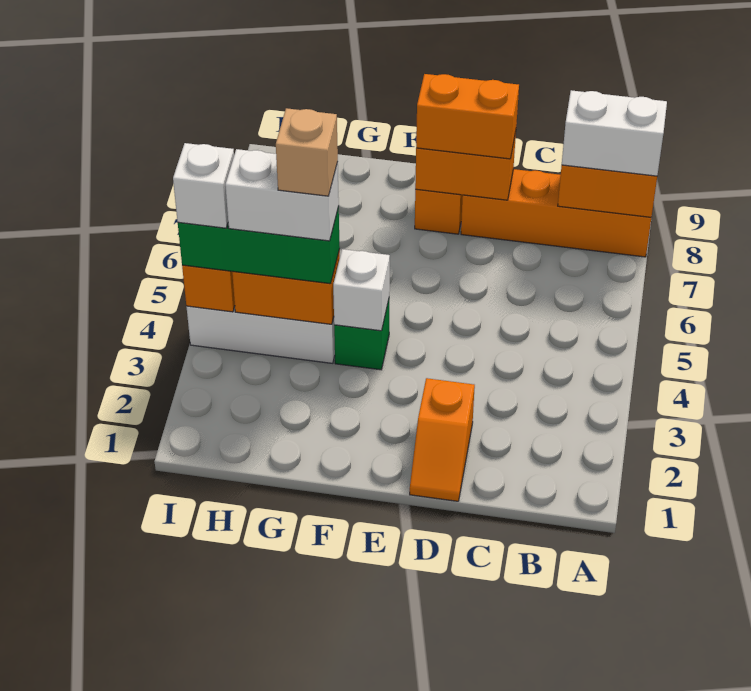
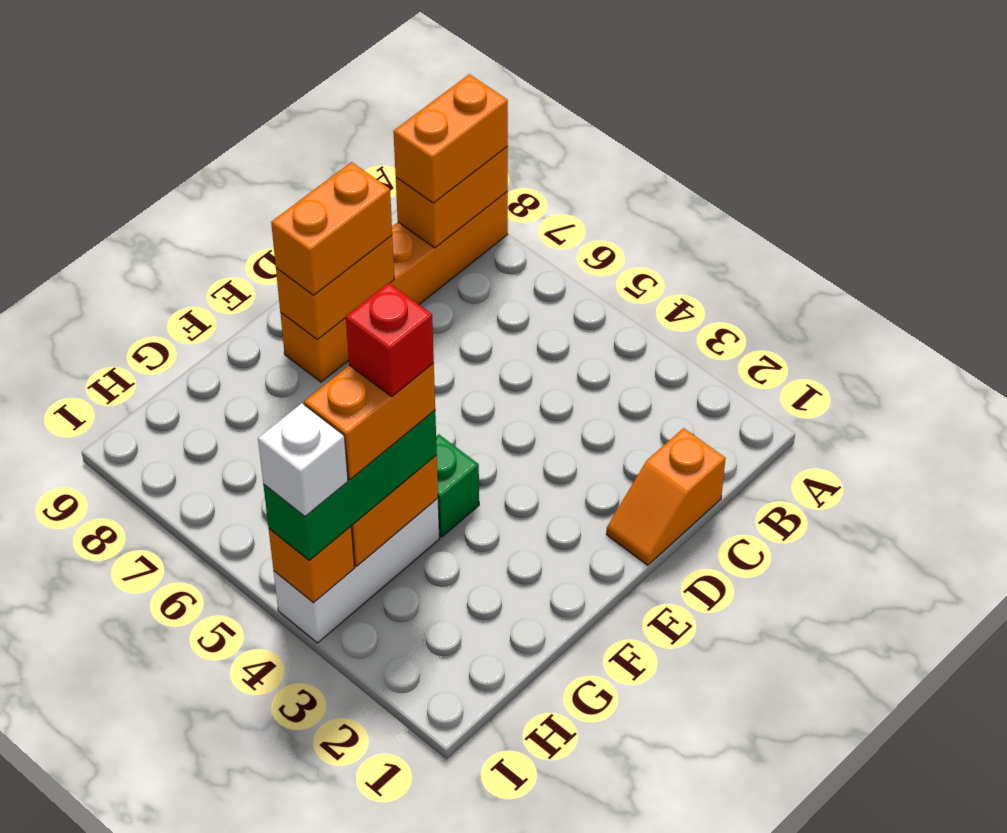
white 1x2 brick [562,90,667,176] -> orange 1x2 brick [394,74,508,203]
orange 1x2 slope [410,378,475,501] -> orange 1x2 slope turned to [606,428,726,565]
white 1x1 brick [333,249,390,331] -> none
white 1x2 brick [225,149,339,241] -> orange 1x2 brick [304,363,435,479]
tan 1x1 brick [276,108,338,196] -> red 1x1 brick [346,283,434,396]

